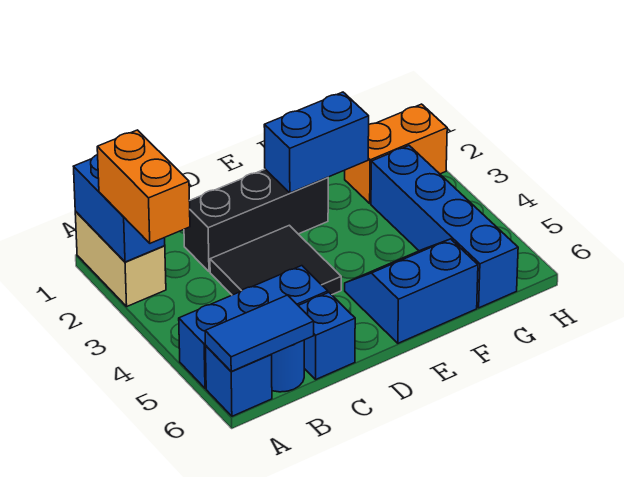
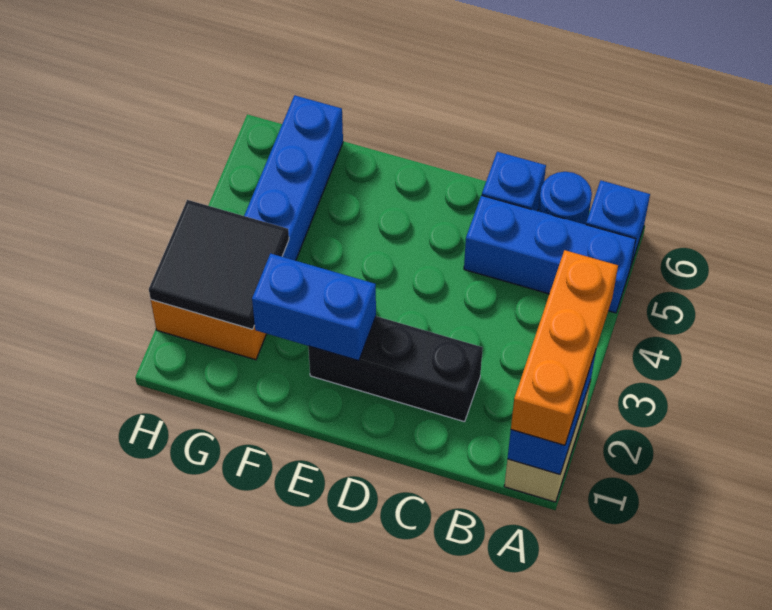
orange 1x2 brick [97,130,190,243] -> orange 1x3 brick [511,250,618,445]
blue 1x2 tile [205,295,314,371] -> none
black 2x2 tile [210,225,341,295] -> black 2x2 tile moved to [149,200,289,329]
blue 2x2 slope [345,239,478,343] -> none

